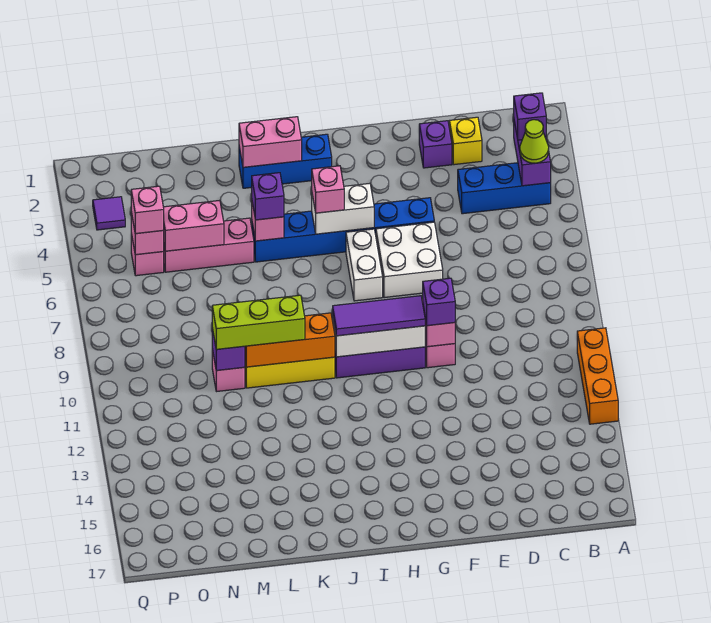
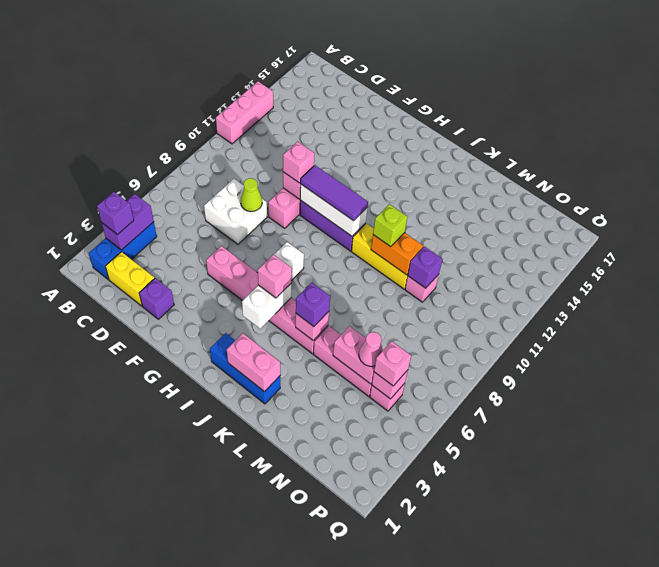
orange 1x3 brick [577,328,618,424] -> pink 1x3 brick [216,81,273,144]
blue 1x3 brick [458,163,551,214] -> blue 1x3 brick turned to [89,222,157,280]
lime 1x1 cone [520,120,549,163] -> lime 1x1 cone moved to [241,178,262,212]
yellow 1x1 brick [449,117,482,165] -> yellow 1x2 brick [105,252,155,306]
blue 1x6 brick [252,198,434,262] -> pink 1x6 brick [206,246,328,354]
white 2x2 brick [376,222,443,298] -> white 2x2 brick moved to [204,179,267,244]
purple 1x1 brick [423,278,455,326] -> pink 1x1 brick [283,142,315,183]
white 1x2 brick [312,183,374,234] -> white 1x2 brick turned to [242,284,291,329]
orange 1x3 brick [245,313,335,367] -> orange 1x2 brick [371,233,423,275]
lime 1x3 brick [212,295,305,349] -> lime 1x1 brick [373,204,407,247]
none -> pink 1x1 cone [359,332,383,366]
purple 1x1 tile [93,197,125,230] -> none

